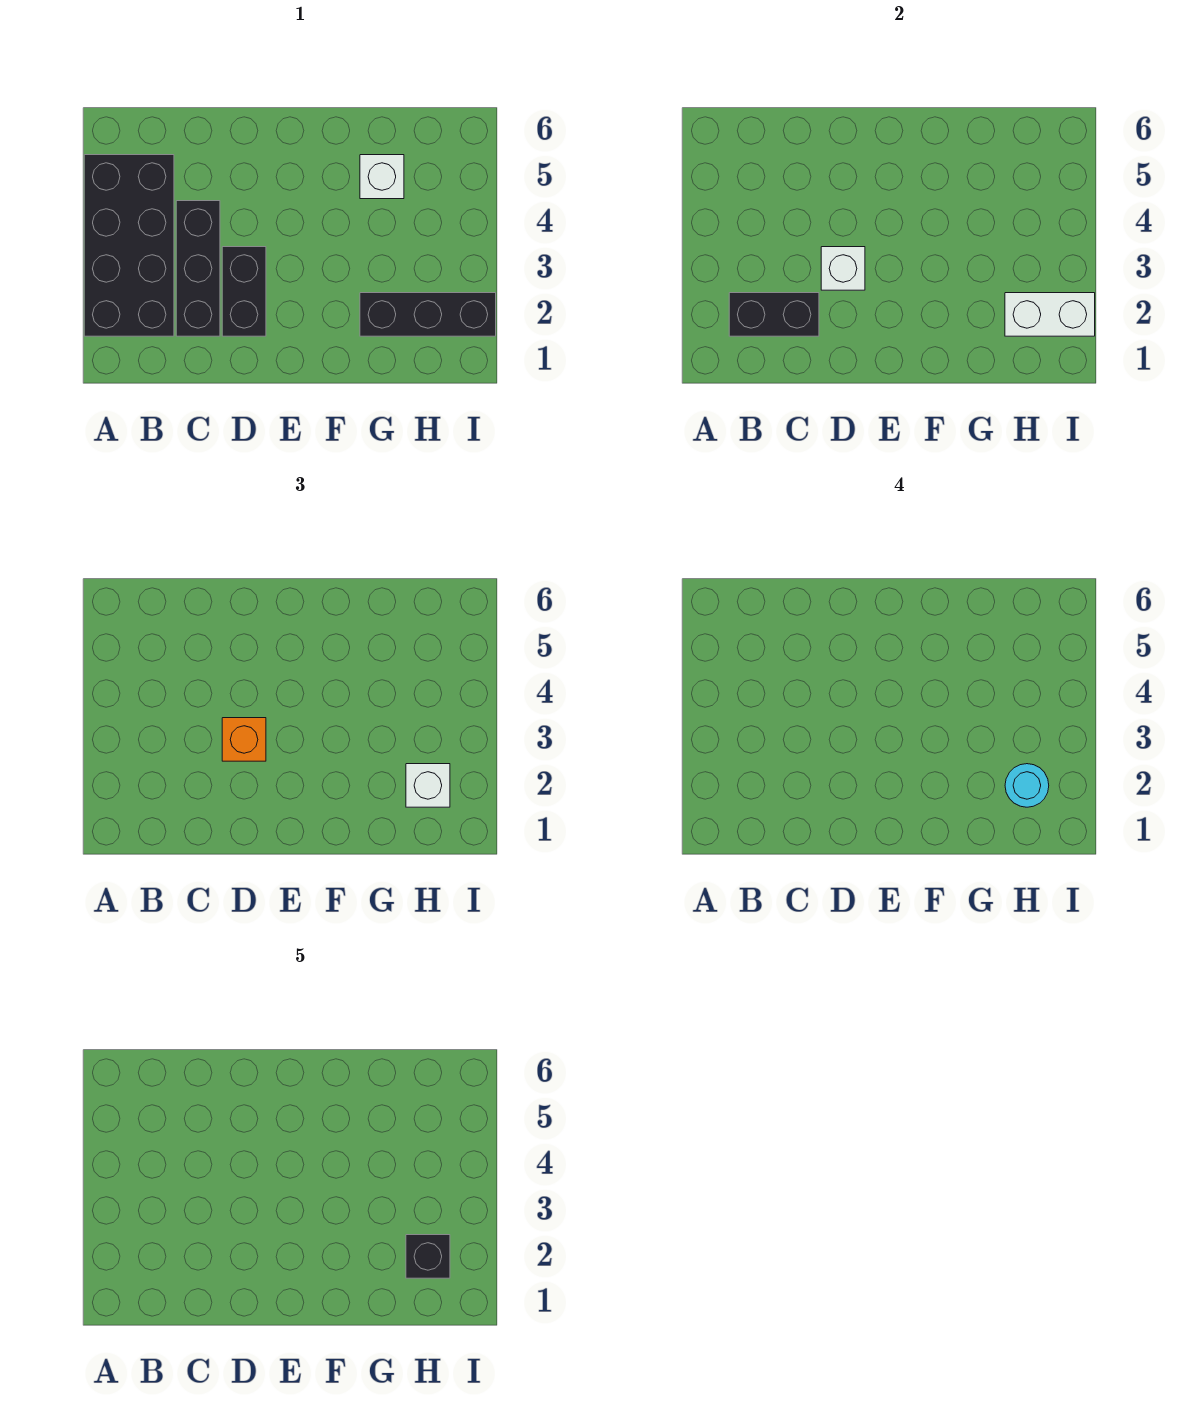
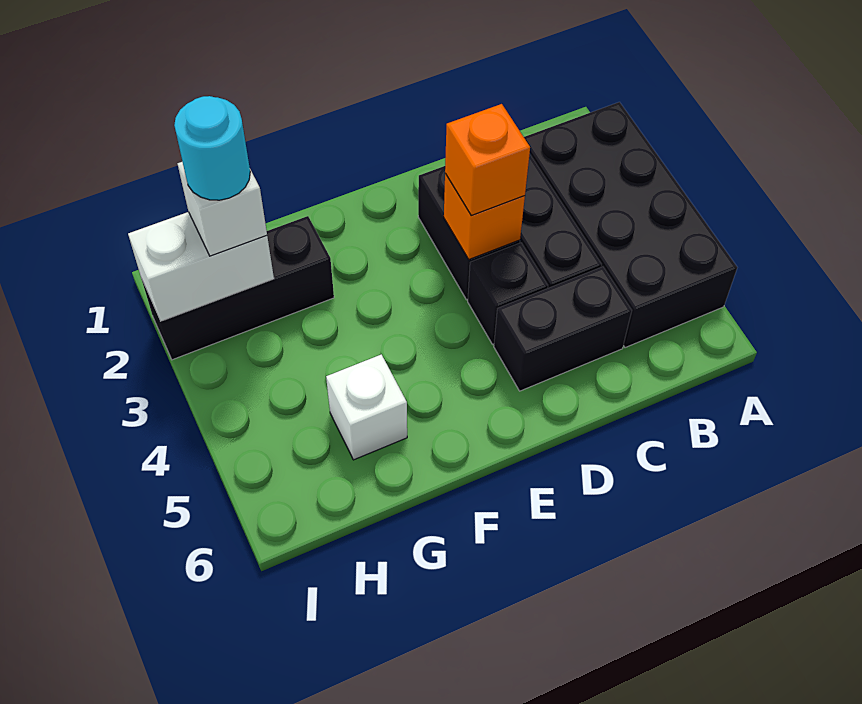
black 1x2 brick [729,293,819,336] -> black 1x2 brick moved to [494,267,632,391]
white 1x1 brick [821,247,865,290] -> orange 1x1 brick [444,173,525,260]
black 1x1 brick [406,1235,450,1278] -> black 1x1 brick moved to [468,243,548,344]

